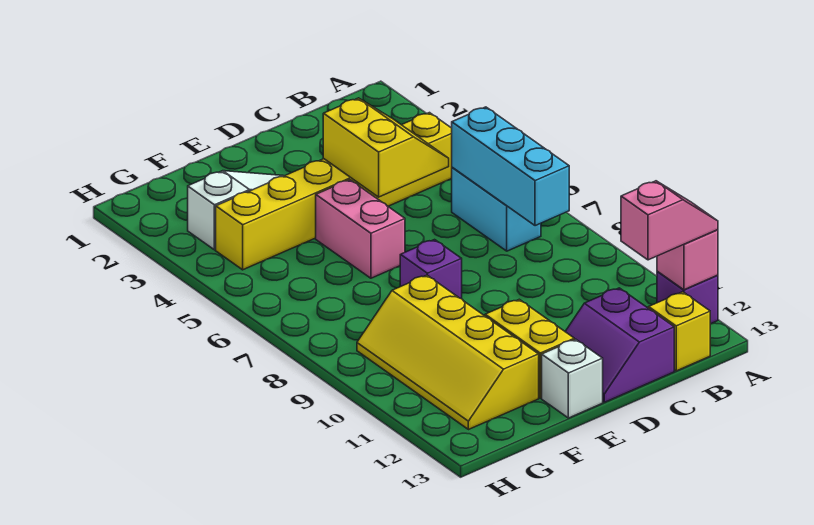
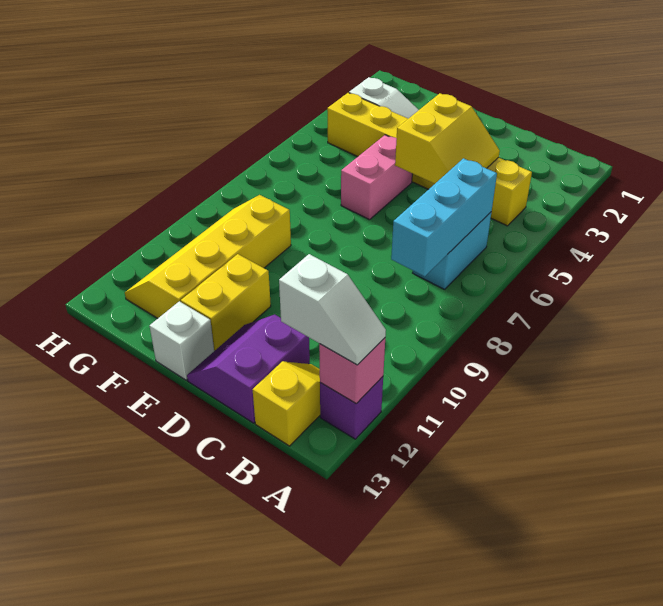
pink 1x2 slope [621,181,718,260] -> white 1x2 slope [279,254,386,365]
purple 1x1 brick [400,240,462,299] -> none

